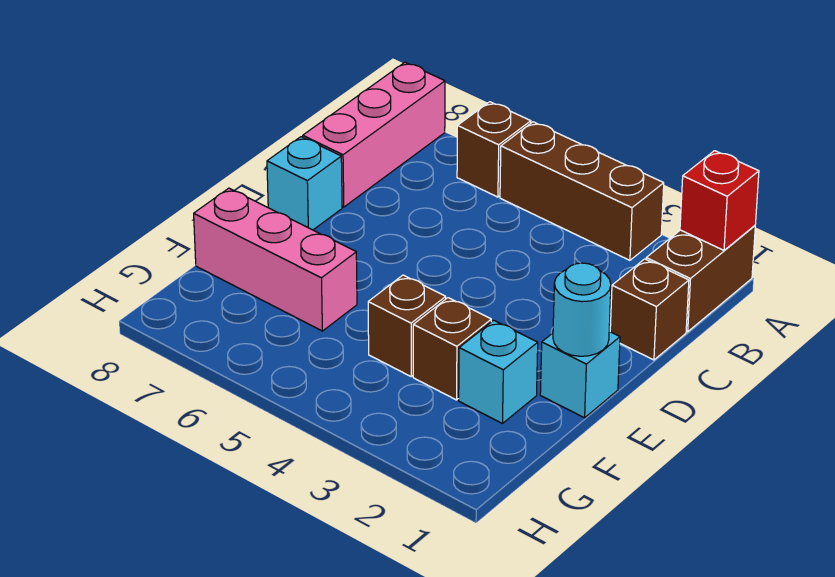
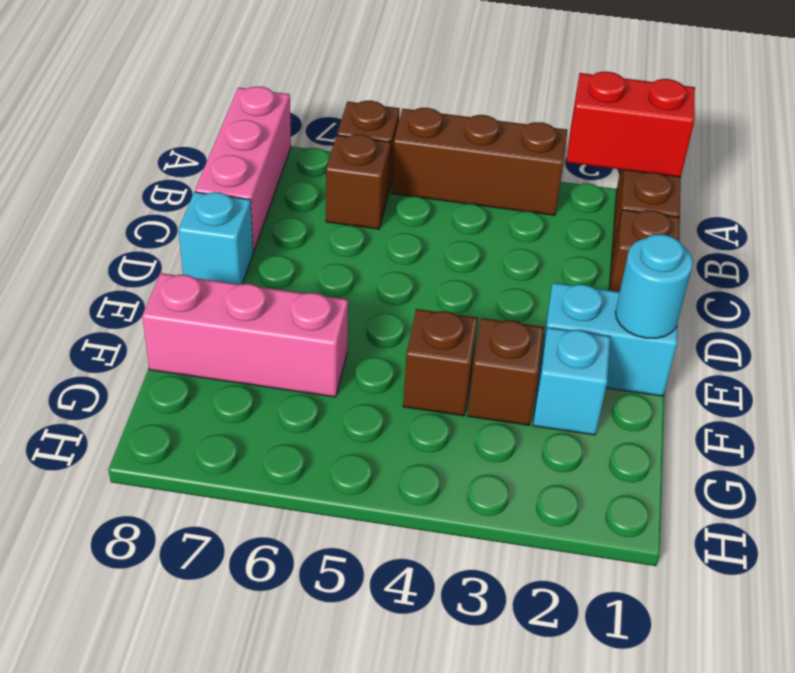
red 1x1 brick [680,151,759,250] -> red 1x2 brick [567,72,695,177]
none -> brown 1x1 brick [326,134,391,229]
cyan 1x1 brick [540,331,620,418] -> cyan 1x2 brick [539,283,678,396]

